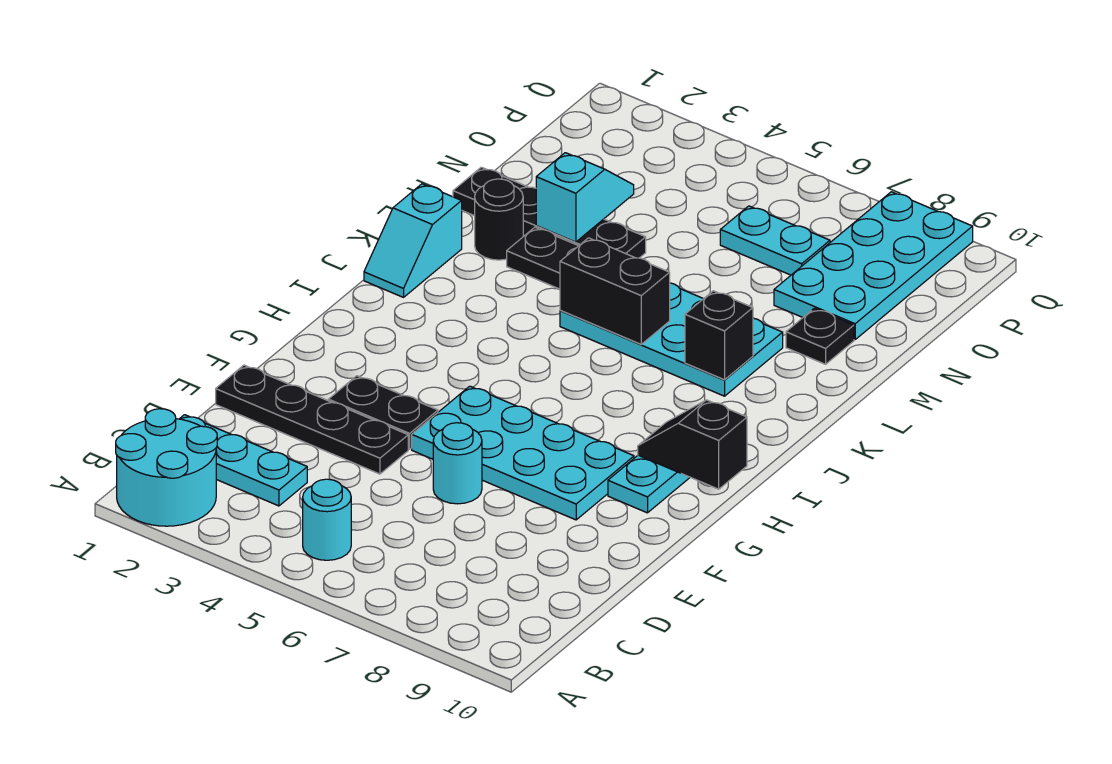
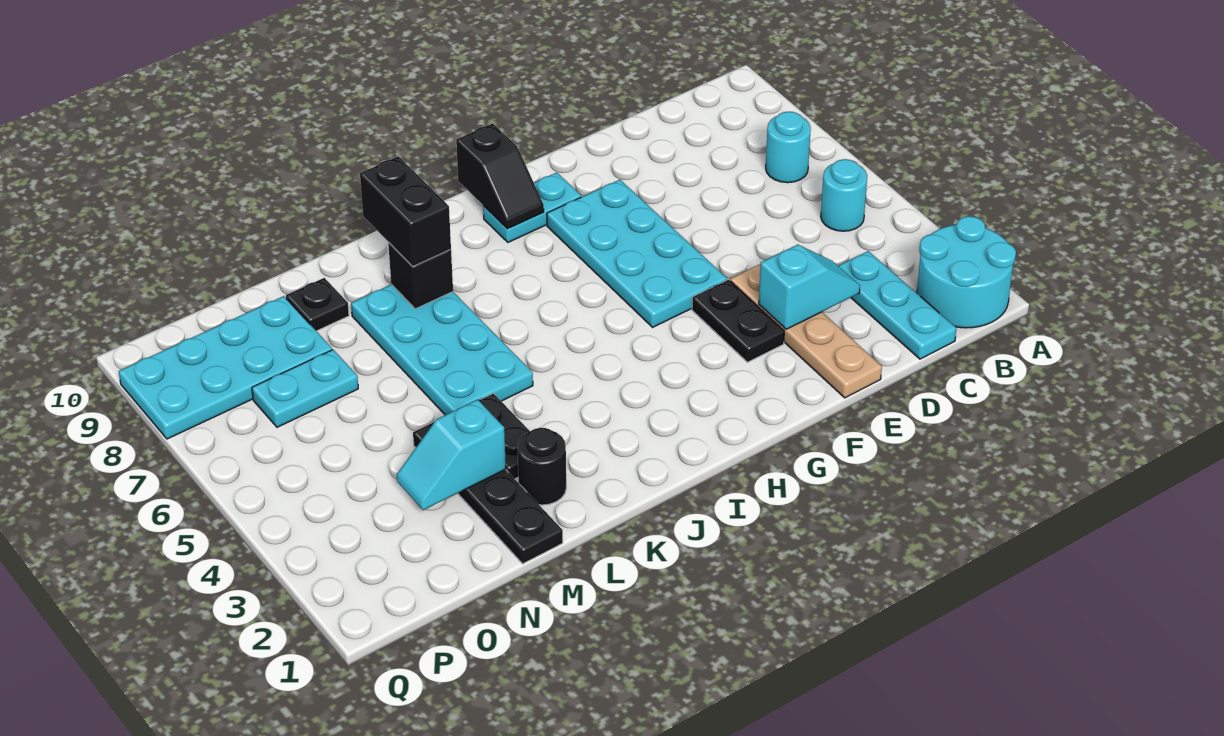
black 1x4 plate [216,365,408,474] -> tan 1x4 plate [730,264,882,398]
cyan 1x1 round brick [433,423,482,504] -> cyan 1x1 round brick moved to [766,112,811,183]
cyan 1x2 slope [364,184,462,297] -> cyan 1x2 slope moved to [759,245,860,329]
black 1x2 brick [560,238,670,344] -> black 1x2 brick moved to [360,156,451,267]
cyan 1x2 plate [720,206,830,275] -> cyan 1x2 plate turned to [252,350,358,427]

